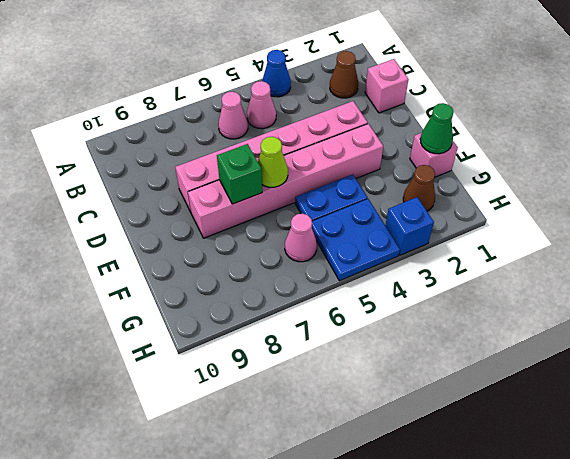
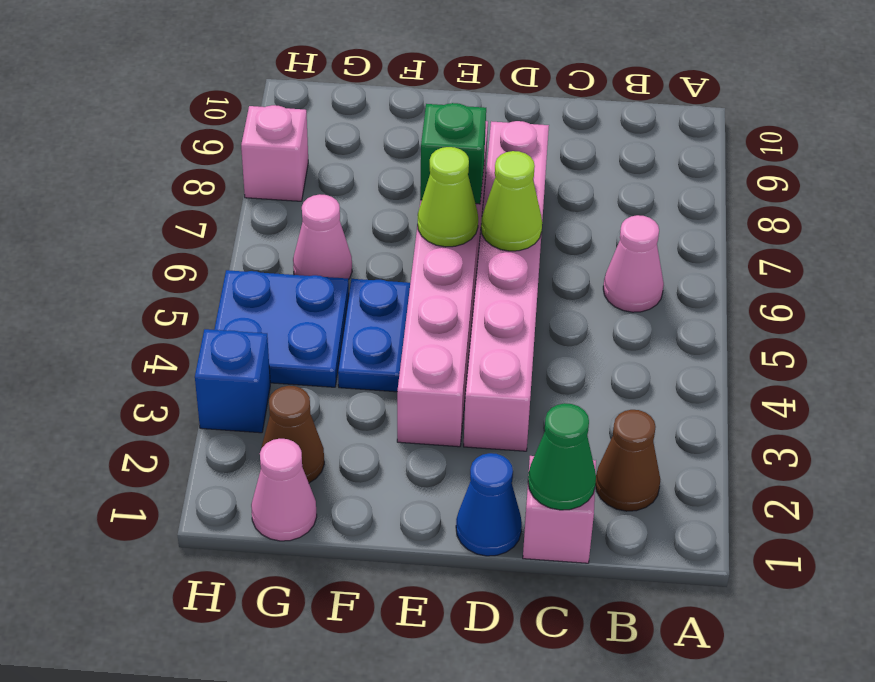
blue 1x1 cone [262,50,291,97] -> blue 1x1 cone moved to [456,453,522,556]
pink 1x1 cone [247,81,276,129] -> pink 1x1 cone moved to [251,439,317,541]
none -> lime 1x1 cone [481,151,542,251]
pink 1x1 brick [410,133,458,177] -> pink 1x1 brick moved to [241,105,308,201]
green 1x1 cone [420,103,454,154] -> green 1x1 cone moved to [528,403,596,510]

